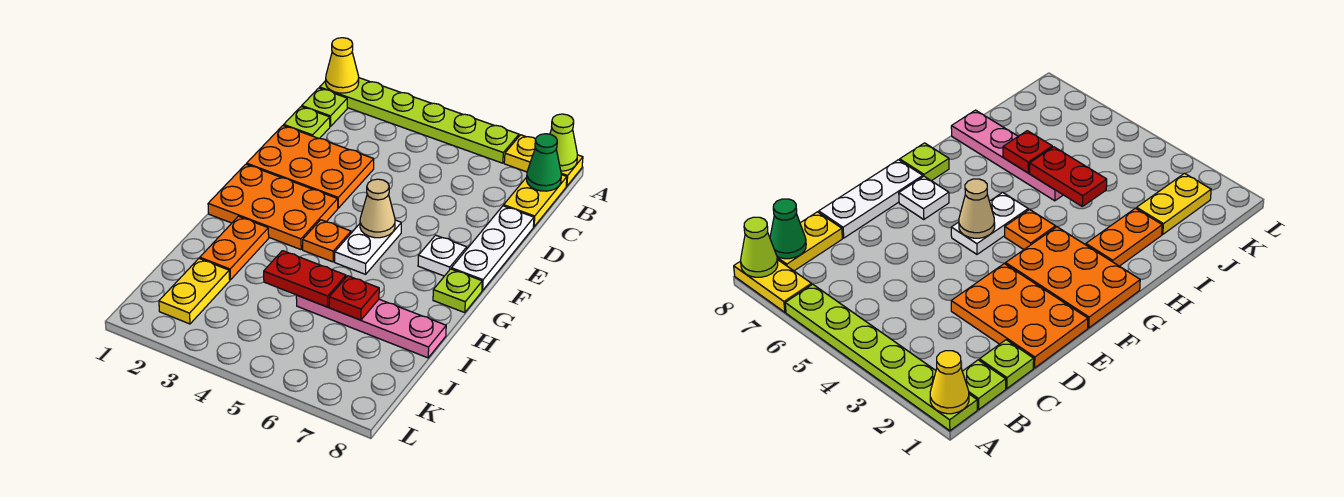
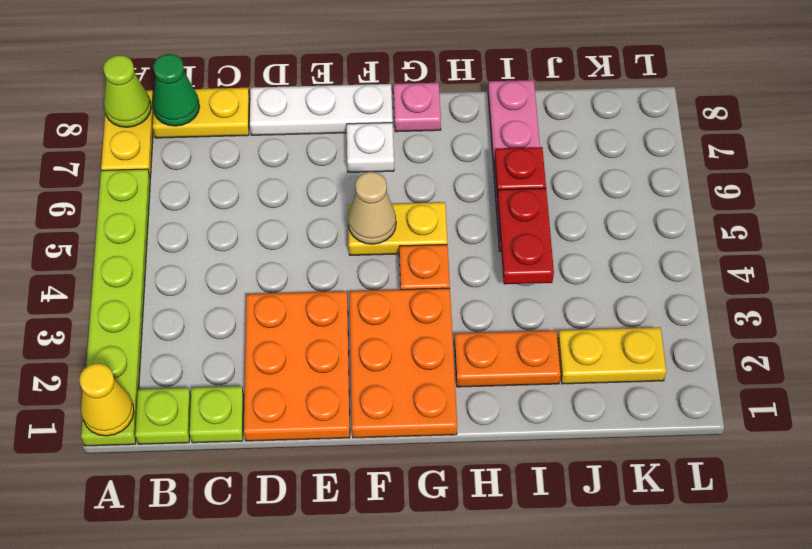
white 1x2 plate [335,220,401,274] -> yellow 1x2 plate [348,202,447,255]
lime 1x1 plate [433,269,482,313] -> pink 1x1 plate [394,83,441,132]

